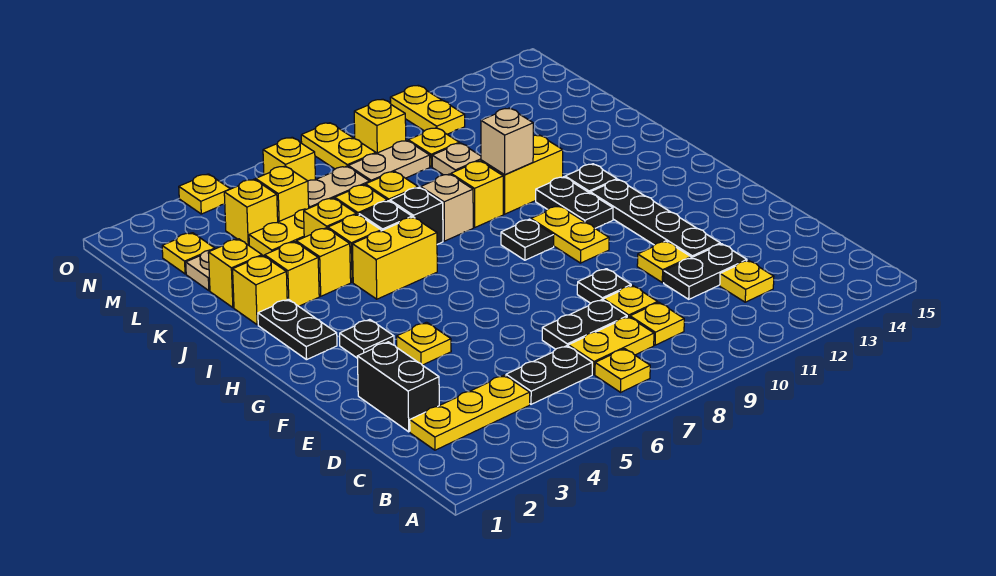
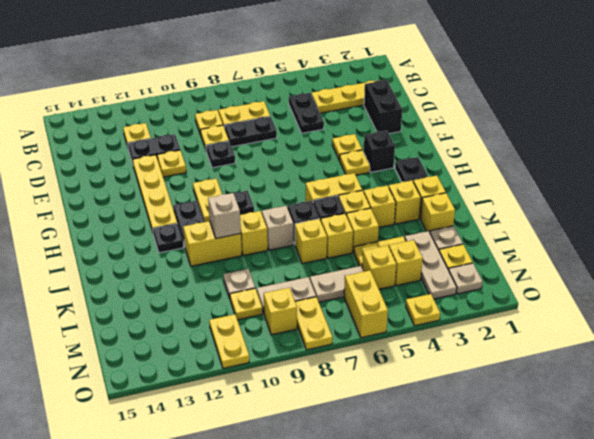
yellow 1x1 plate [595,349,650,392] -> yellow 1x1 plate moved to [339,150,370,175]
black 1x2 plate [506,346,592,404] -> black 1x2 plate turned to [289,93,324,133]
black 1x4 plate [590,180,720,258] -> yellow 1x4 plate [132,155,177,232]
black 1x1 plate [340,319,394,358] -> black 1x1 brick [364,131,395,172]
none -> tan 1x3 plate [405,231,457,299]
none -> tan 1x1 plate [448,263,483,294]
yellow 1x1 brick [263,137,315,181] -> yellow 1x2 brick [344,271,388,338]

